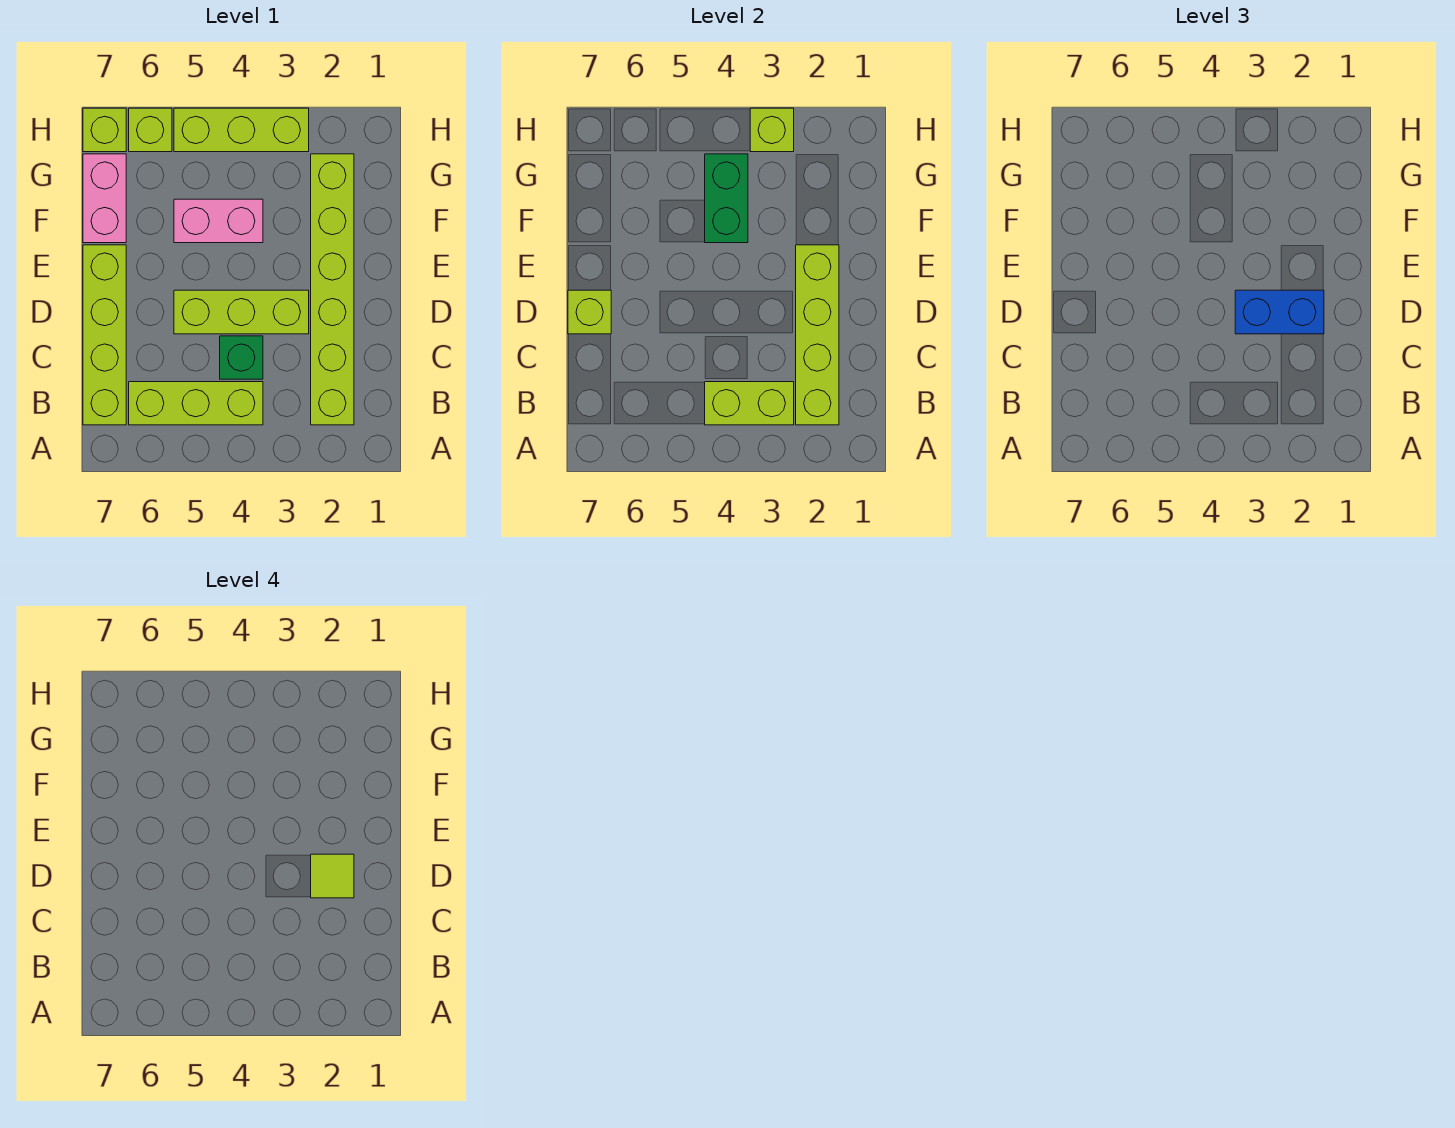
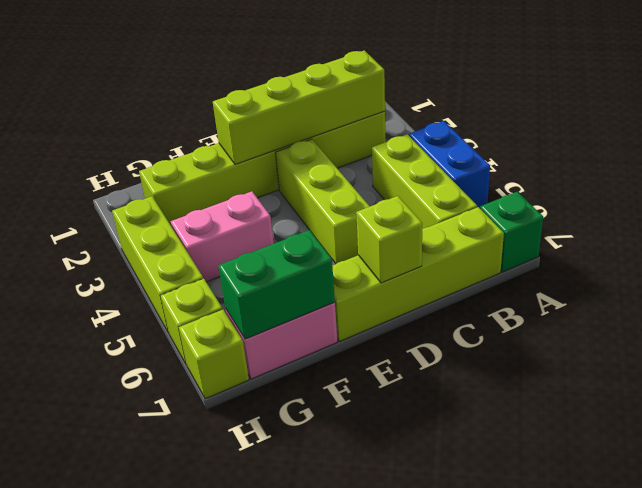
lime 1x2 brick [705,382,794,425] -> none
green 1x1 brick [220,336,263,379] -> green 1x1 brick moved to [480,192,543,272]
blue 1x2 brick [1235,290,1324,334] -> blue 1x2 brick moved to [409,121,490,208]
lime 1x1 tile [311,854,354,898] -> none
pink 1x2 brick [174,199,263,243] -> pink 1x2 brick turned to [171,191,274,282]
green 1x2 brick [705,154,748,243] -> green 1x2 brick moved to [218,230,335,339]
lime 1x1 brick [750,108,794,152] -> none

